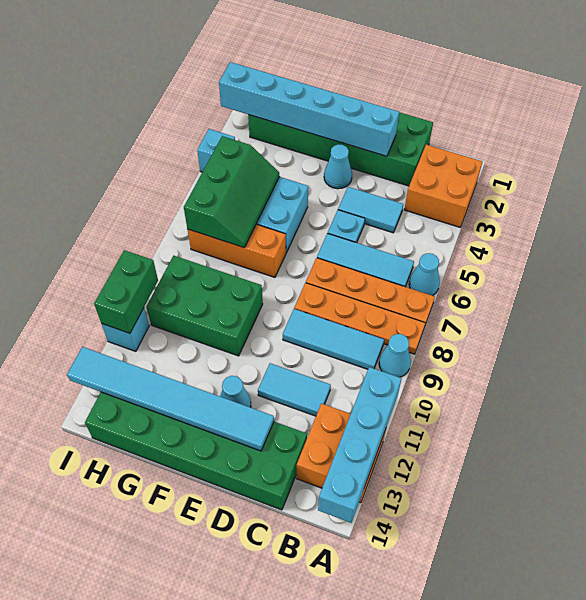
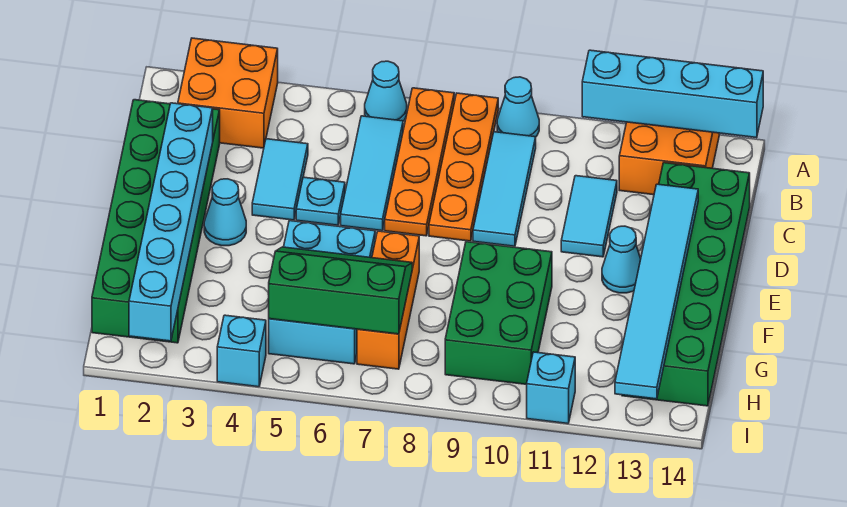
green 1x2 brick [94,250,158,333] -> none

